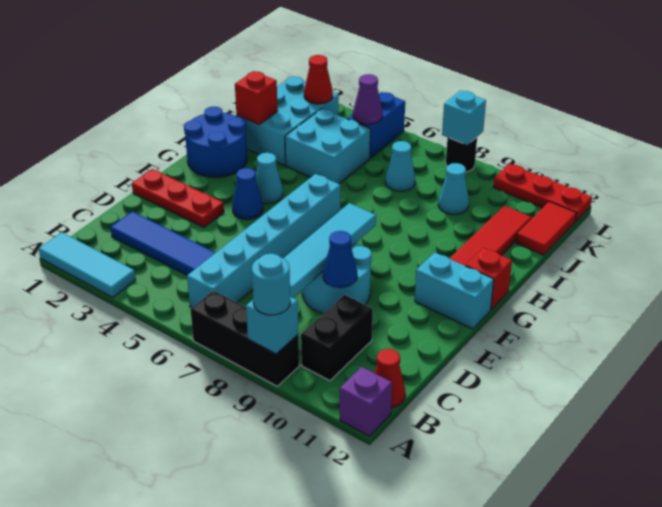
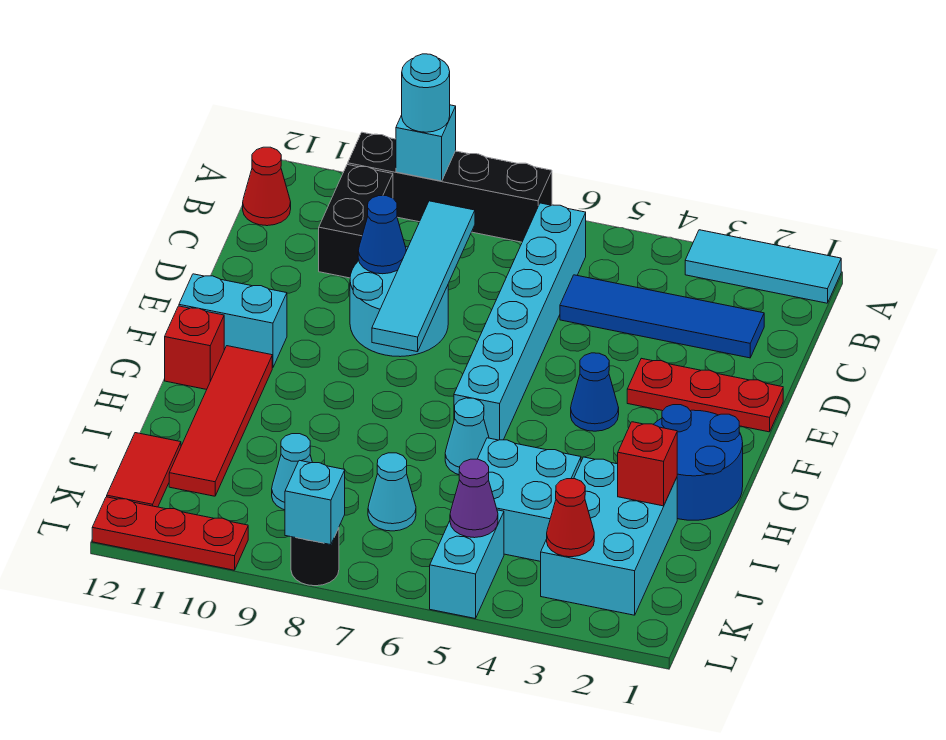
black 1x3 brick [191,291,299,386] -> black 1x4 brick [348,132,552,242]
purple 1x1 brick [340,367,392,436] -> none
cyan 1x1 cone [256,153,283,204] -> cyan 1x1 cone moved to [445,398,489,475]
blue 1x2 brick [347,92,405,158] -> cyan 1x2 brick [430,510,504,619]

